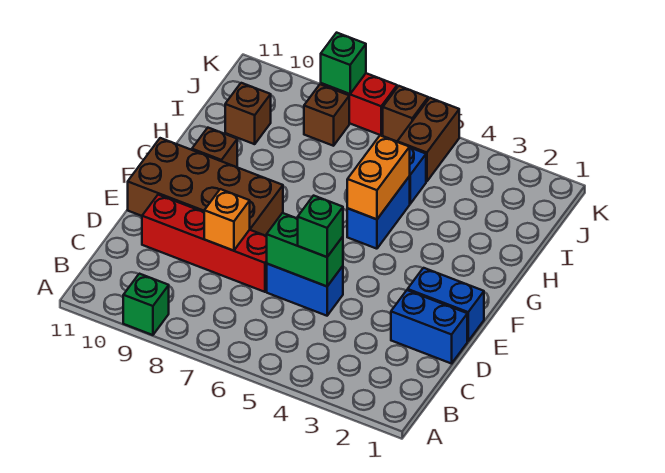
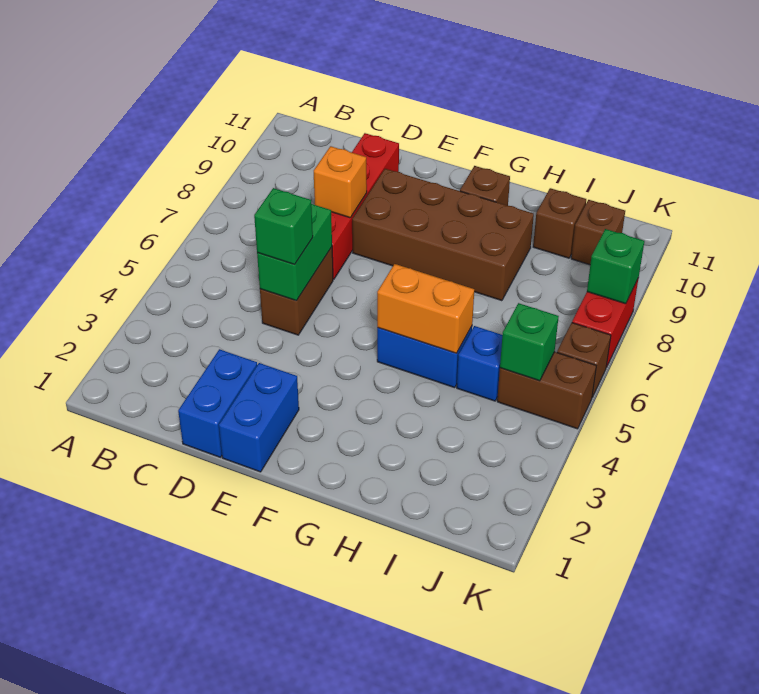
green 1x1 brick [123,274,169,335] -> green 1x1 brick moved to [500,303,559,381]
blue 1x2 brick [267,264,343,316] -> brown 1x2 brick [260,247,333,335]
brown 2x4 brick [128,138,283,236] -> brown 2x4 brick turned to [352,169,534,301]
brown 1x1 brick [304,84,349,146] -> brown 1x1 brick moved to [571,200,625,265]

